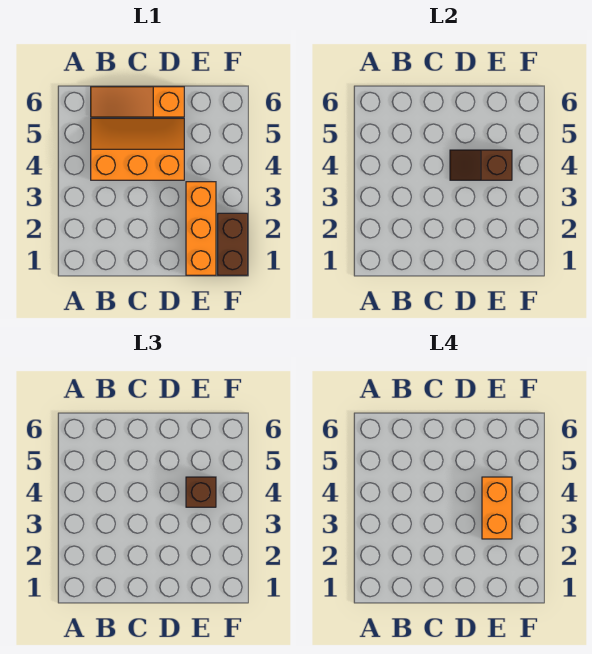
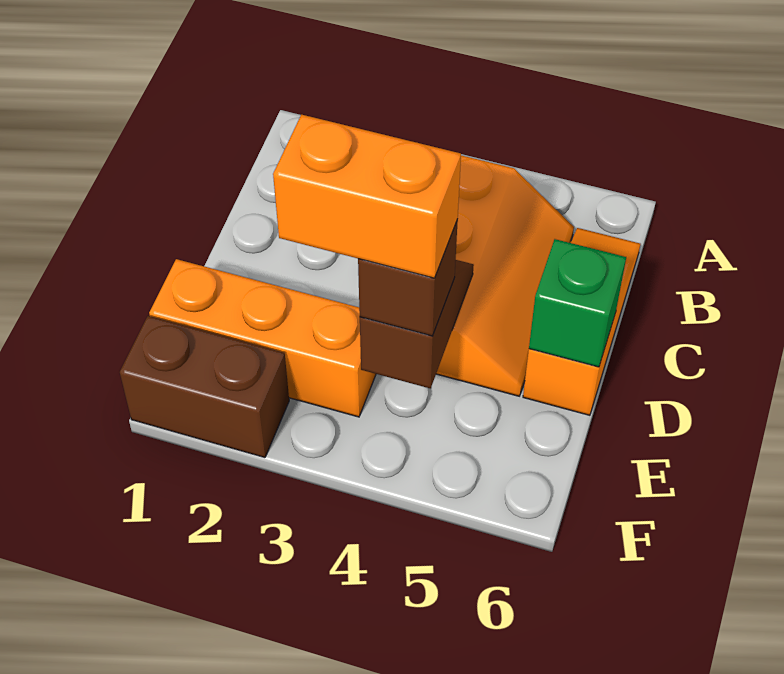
none -> green 1x1 brick [529,239,626,367]

